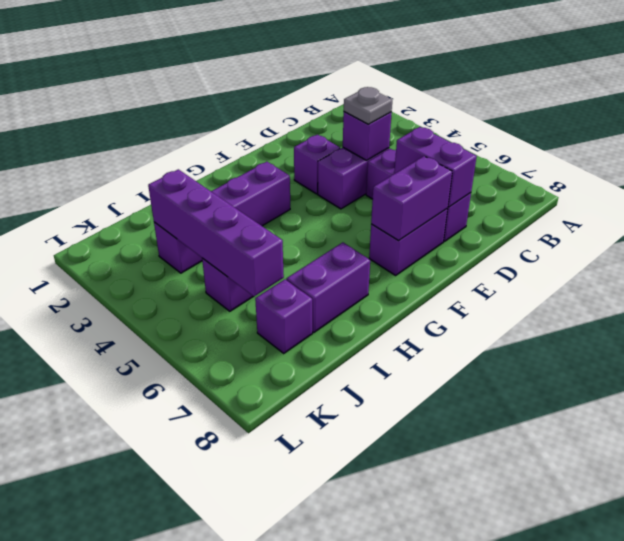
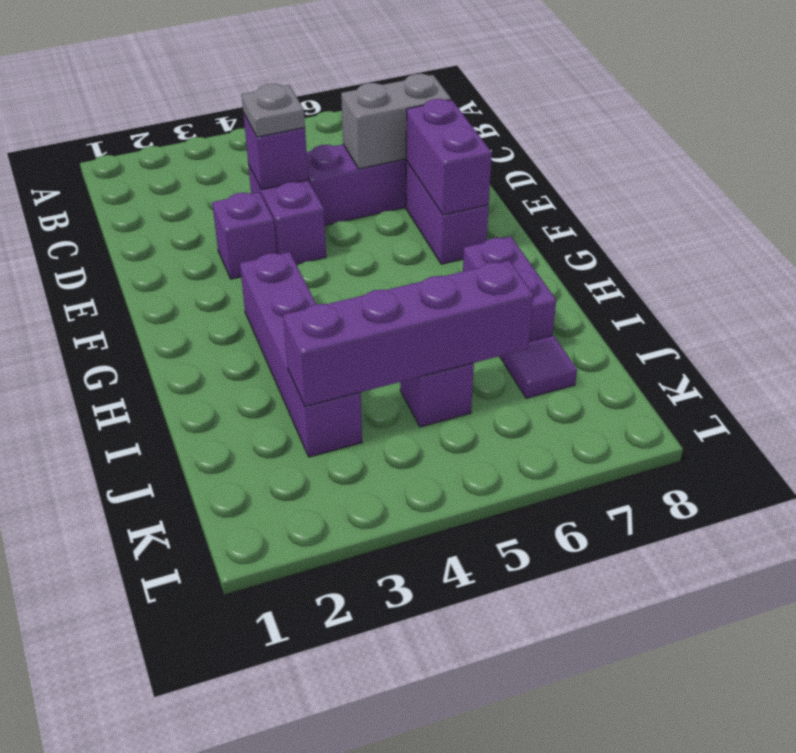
purple 1x2 brick [394,127,477,207] -> grey 1x2 brick [341,74,451,169]
purple 1x1 brick [255,279,312,353] -> purple 1x1 tile [504,336,577,398]

